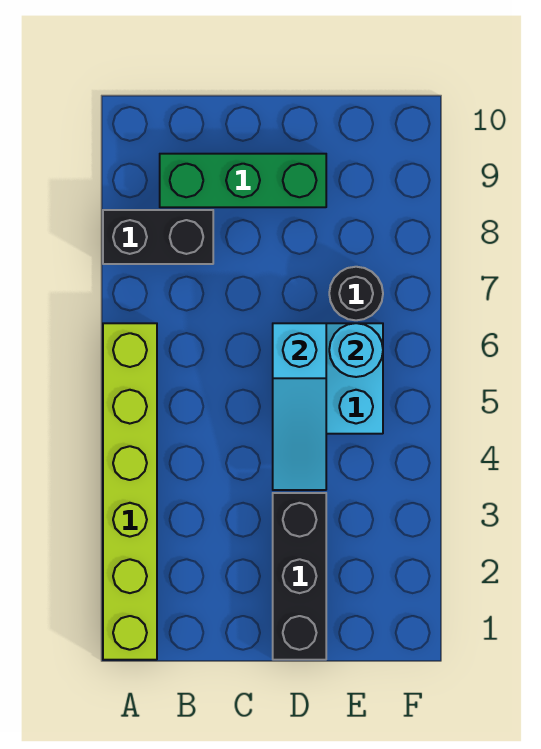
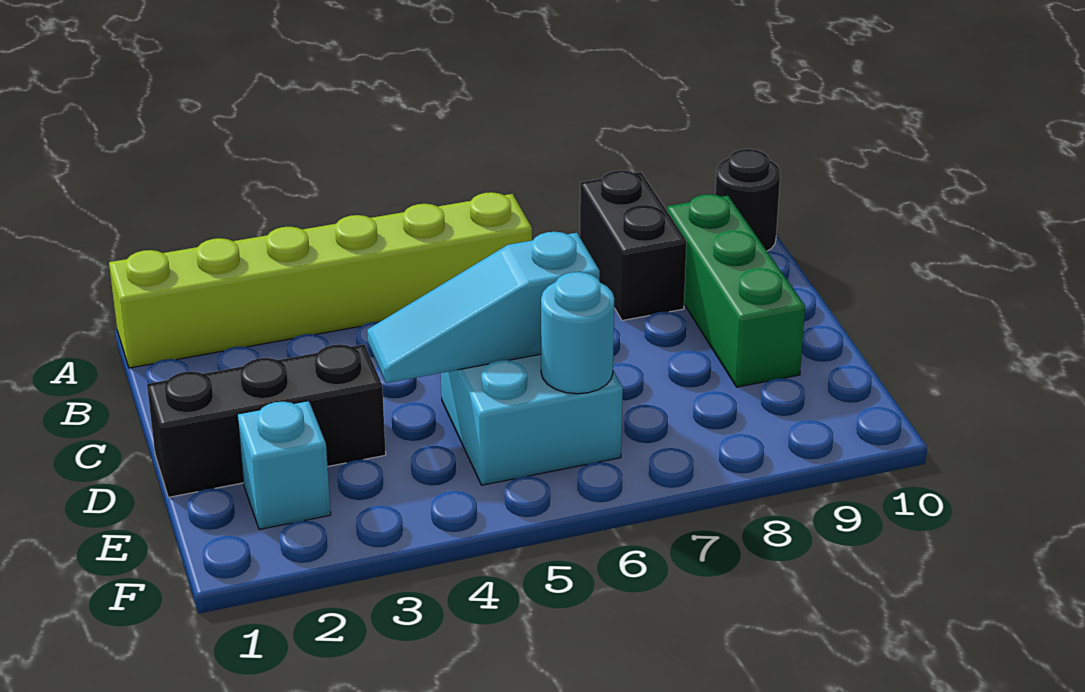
none -> cyan 1x1 brick [237,401,331,529]
black 1x1 round brick [329,267,383,320] -> black 1x1 round brick moved to [715,149,780,251]

